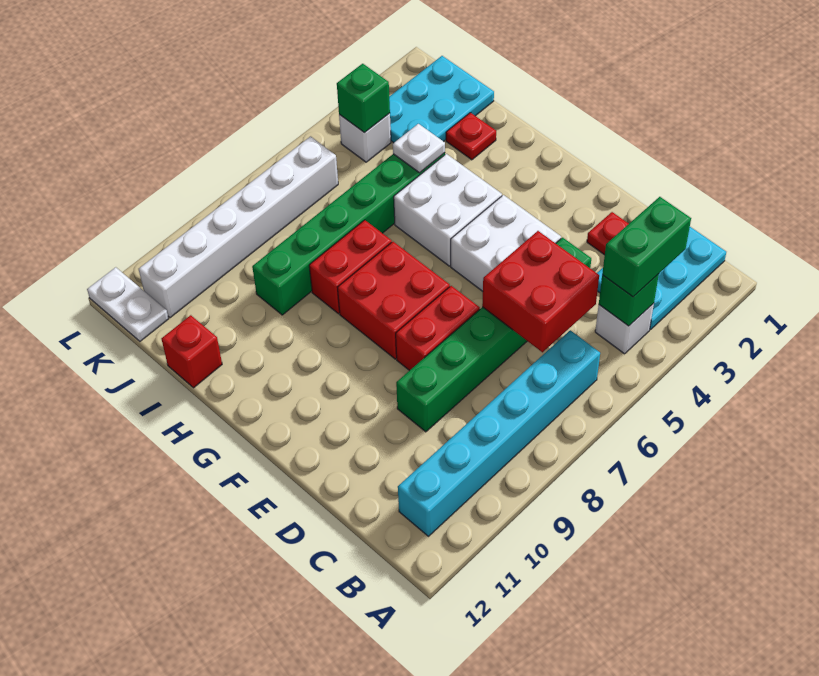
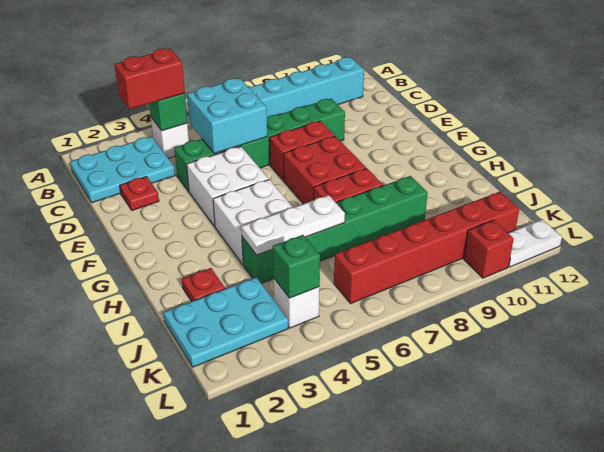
green 1x2 brick [602,197,691,297] -> red 1x2 brick [114,48,185,109]
red 2x2 brick [482,231,599,352] -> cyan 2x2 brick [187,78,267,154]
white 1x1 plate [393,124,445,173] -> white 1x3 plate [241,195,345,255]
red 1x1 brick [161,315,222,388] -> red 1x1 brick moved to [464,220,514,278]
white 1x6 brick [139,136,338,318] -> red 1x6 brick [334,192,519,304]
white 1x2 plate [87,267,168,341] -> white 1x2 plate turned to [508,219,562,267]

